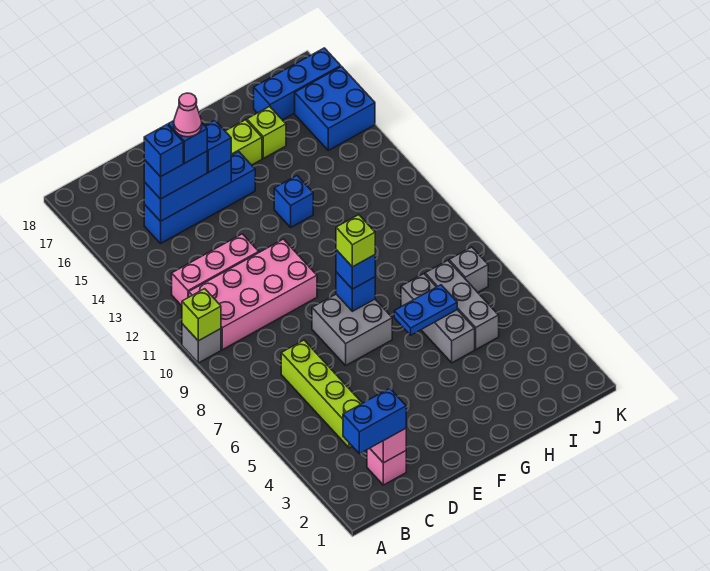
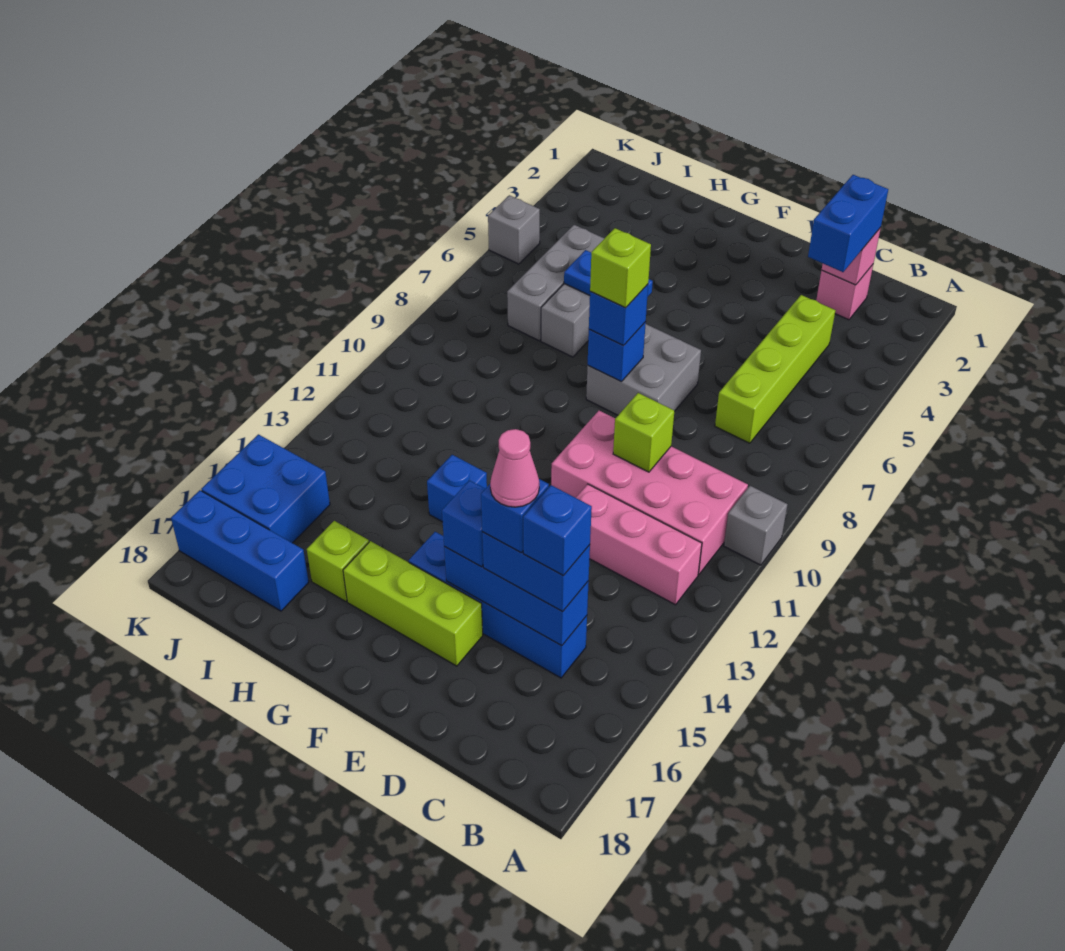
lime 1x1 brick [182,289,221,341] -> lime 1x1 brick moved to [613,393,674,472]
blue 1x2 brick [343,388,406,454] -> blue 1x2 brick turned to [808,175,888,272]
grey 1x1 brick [449,247,488,292] -> grey 1x1 brick moved to [488,195,540,264]

